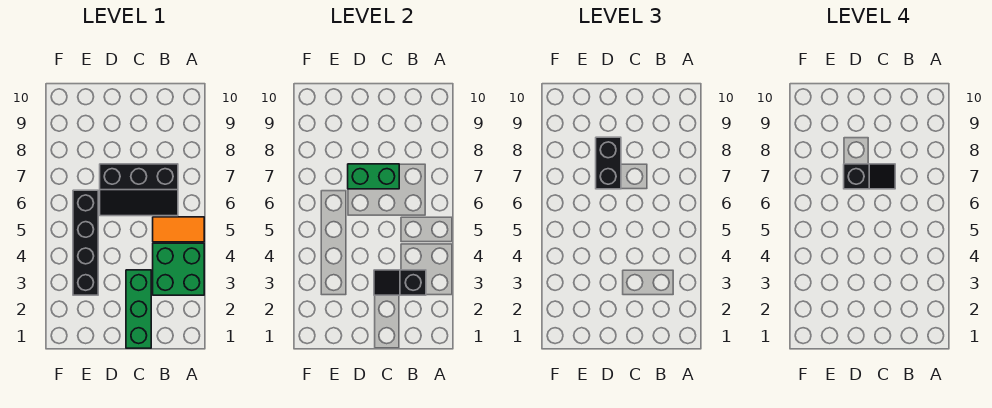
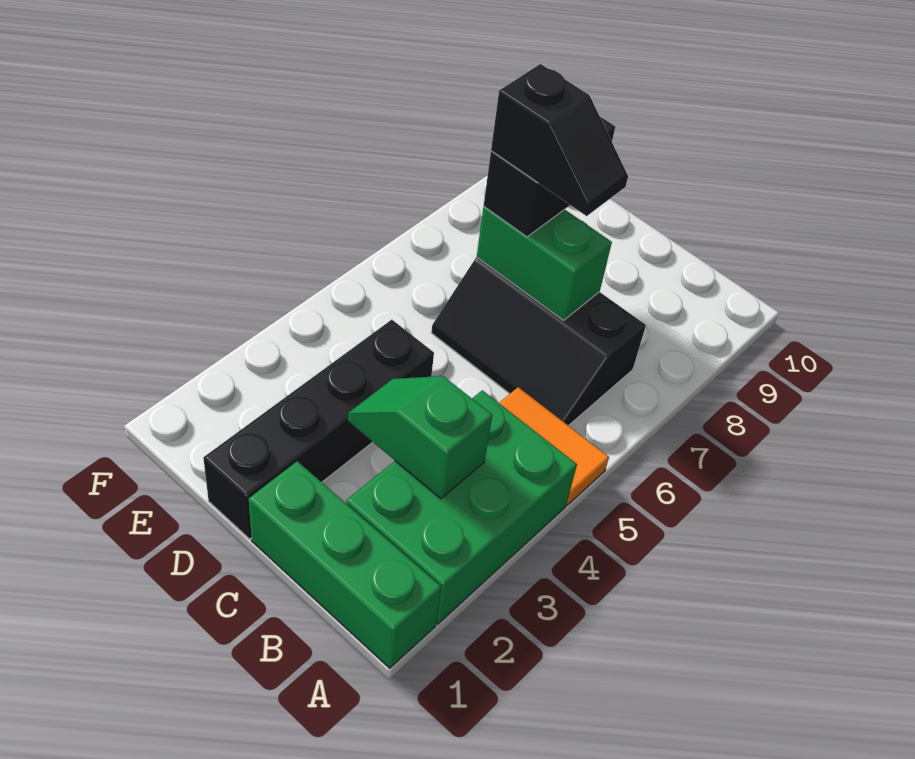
green 2x2 brick [153,243,204,295] -> green 2x3 brick [346,390,577,624]
black 1x2 slope [374,270,426,295] -> green 1x2 slope [348,376,492,499]
green 1x3 brick [126,270,151,348] -> green 1x3 brick turned to [249,461,441,668]
black 1x4 brick [73,190,98,295] -> black 1x4 brick moved to [203,320,434,539]

